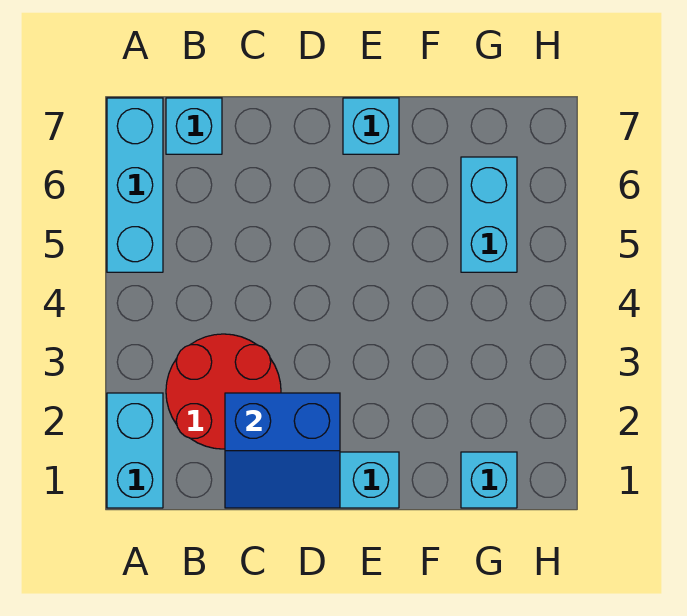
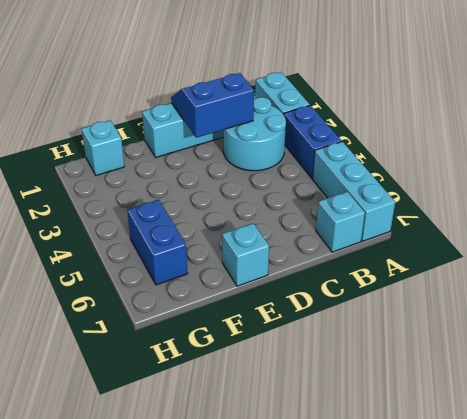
none -> blue 1x2 brick [284,105,342,178]
red 2x2 round brick [166,334,281,449] -> cyan 2x2 round brick [223,97,286,171]
cyan 1x2 brick [461,157,517,272] -> blue 1x2 brick [127,200,188,285]

